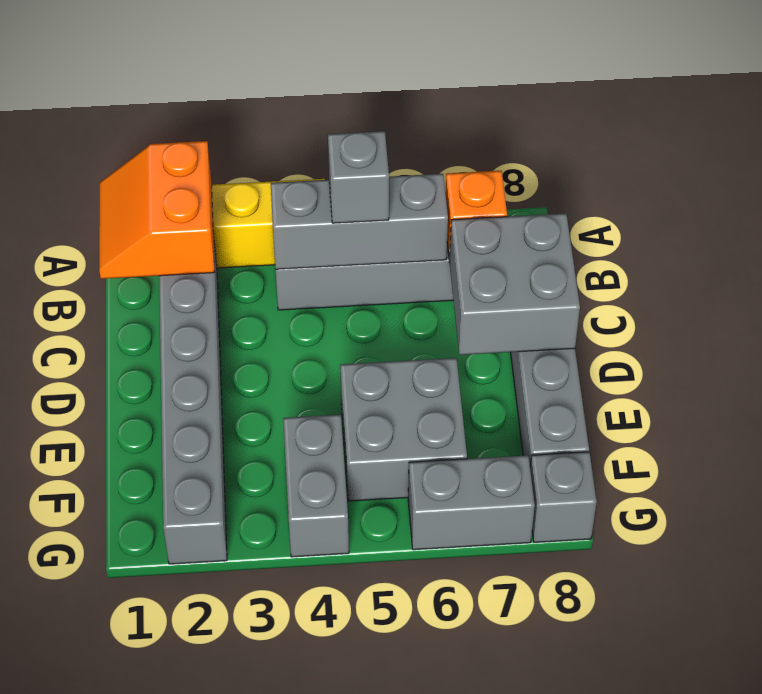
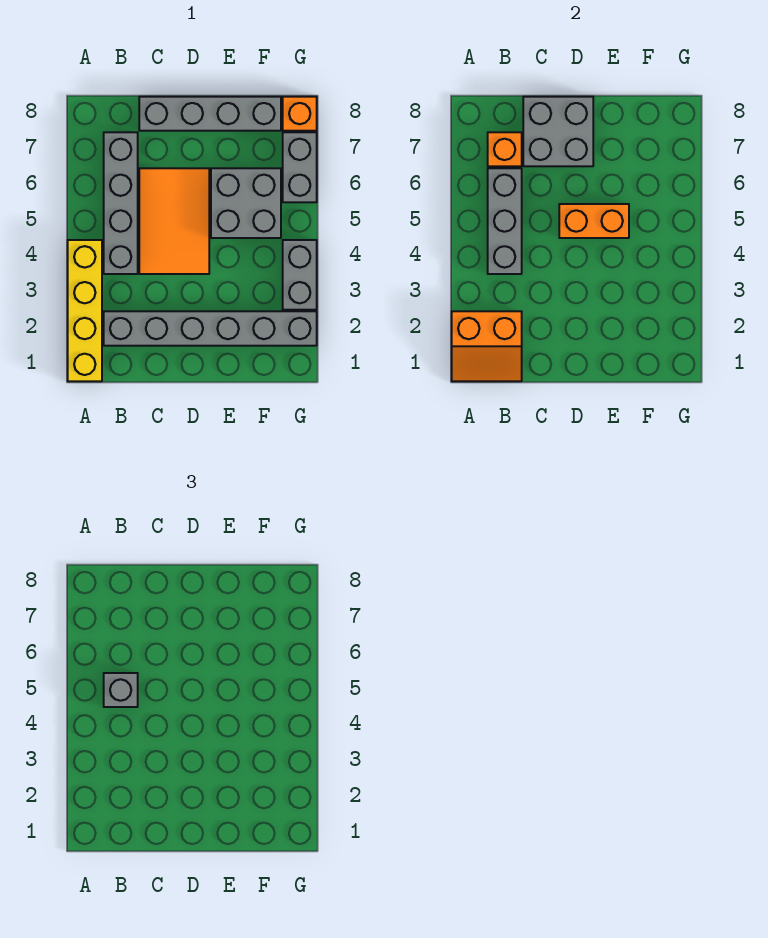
none -> orange 2x3 tile [139,168,209,274]
none -> orange 1x2 brick [559,204,629,238]
grey 1x2 brick [283,415,349,557] -> grey 1x2 brick turned to [283,240,317,310]
grey 1x1 brick [530,452,597,542] -> orange 1x1 brick [283,97,317,131]

